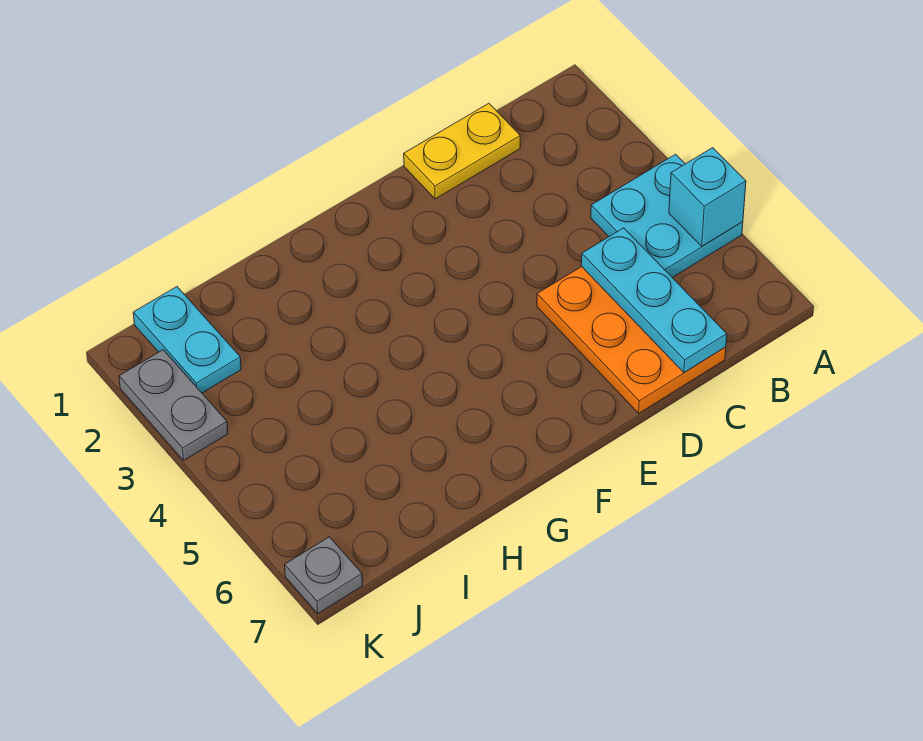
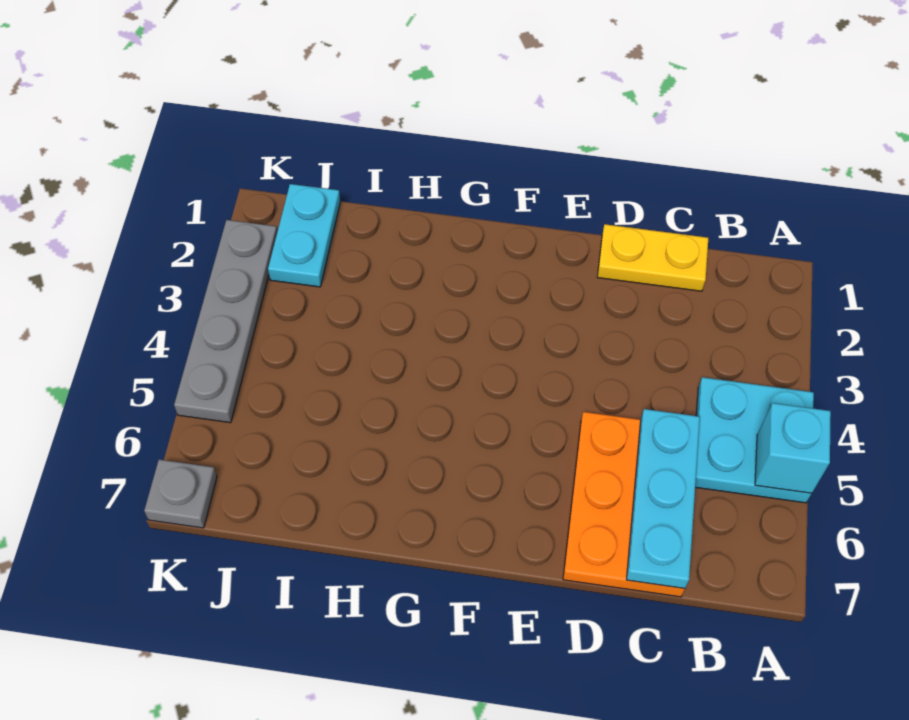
grey 1x2 plate [119,350,228,460] -> grey 1x4 plate [174,220,277,423]

